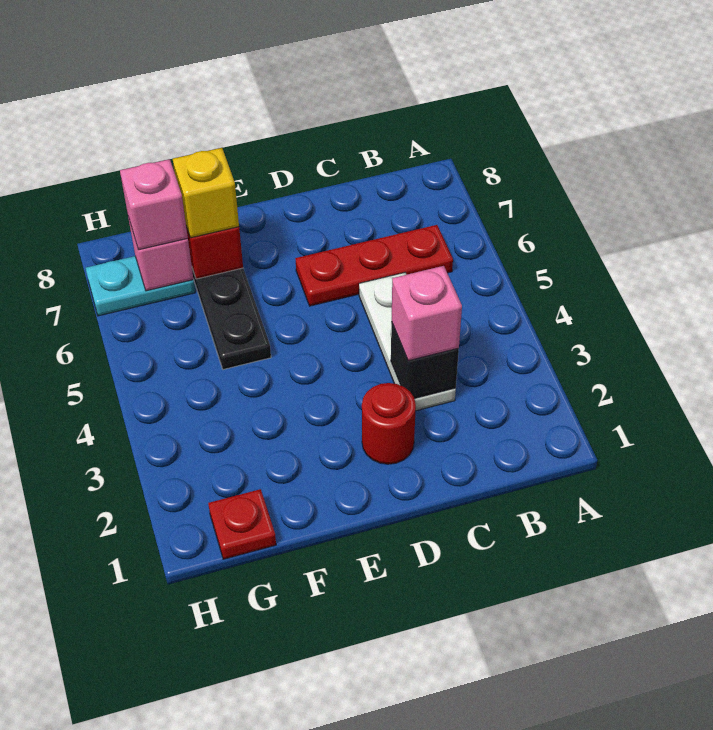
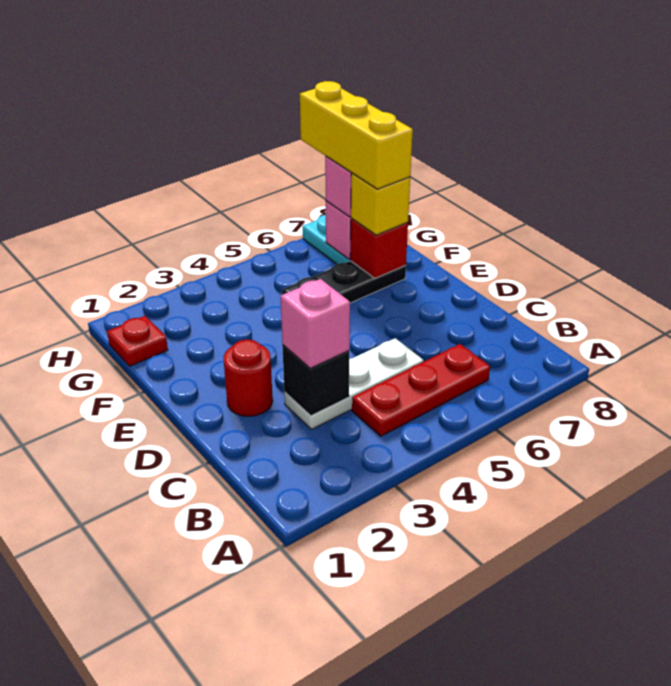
red 1x3 plate [295,225,453,306] -> red 1x3 plate turned to [352,344,490,436]
none -> yellow 1x3 brick [300,81,413,189]

